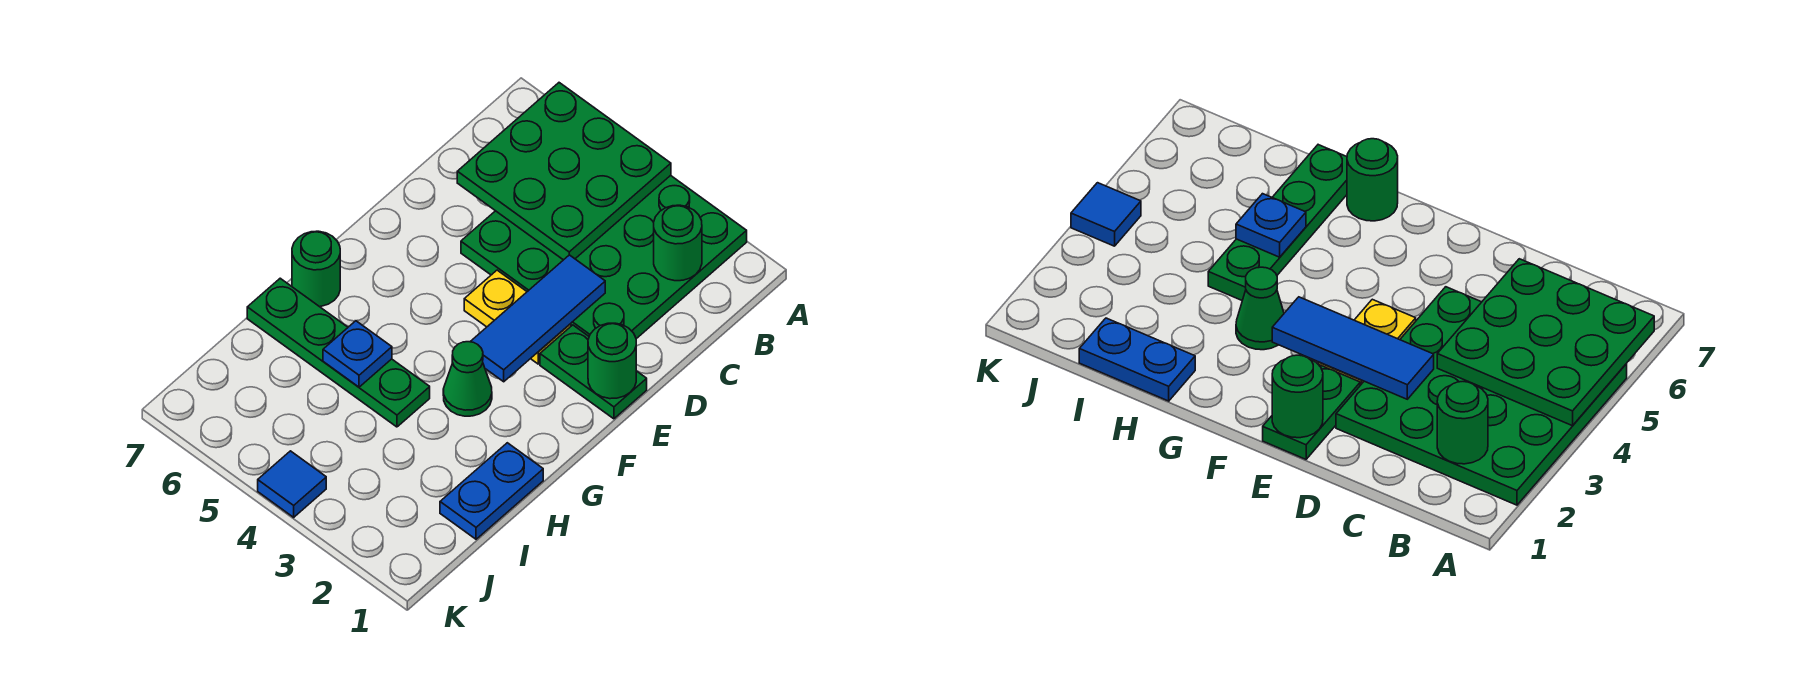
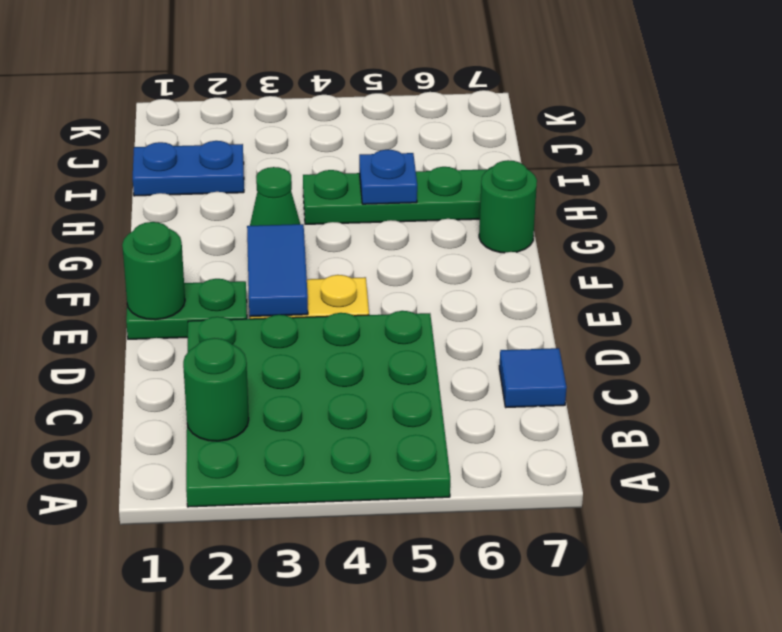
green 3x3 plate [457,83,671,260] -> none
blue 1x3 tile [470,255,605,382] -> blue 1x2 tile [247,224,308,317]
blue 1x2 plate [440,443,543,539] -> blue 1x2 plate turned to [133,141,244,196]
blue 1x1 tile [258,451,326,517] -> blue 1x1 tile moved to [499,348,567,407]

